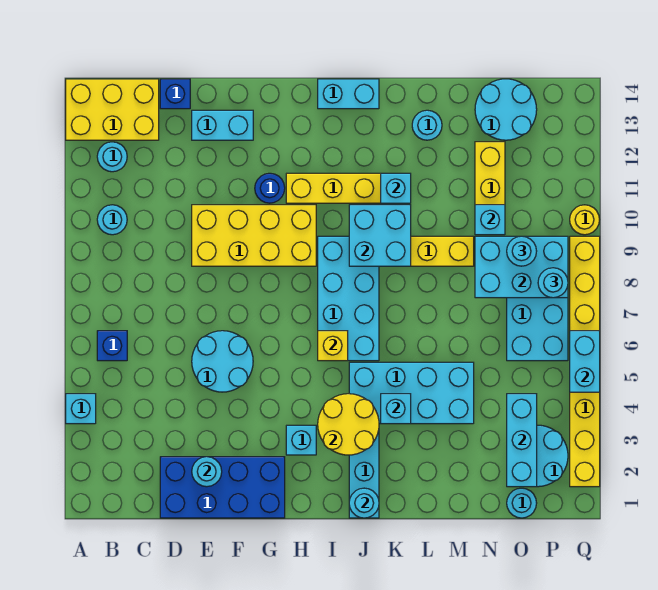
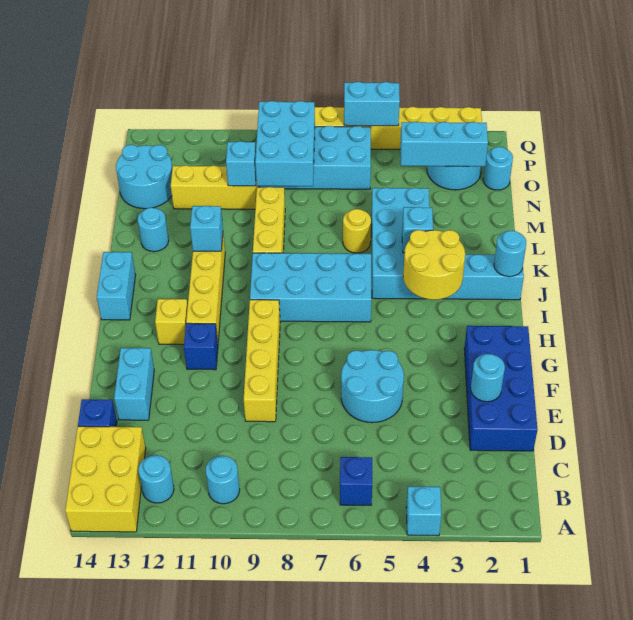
yellow 2x4 brick [192,205,316,266] -> yellow 1x4 brick [244,300,280,422]
blue 1x1 round brick [255,173,285,203] -> blue 1x1 brick [184,323,218,370]
cyan 1x1 brick [286,425,316,455] -> none
yellow 1x1 brick [318,331,348,361] -> yellow 1x1 brick moved to [155,299,188,345]
cyan 2x2 brick [349,205,411,266] -> none
cyan 1x1 round brick [507,236,537,266] -> none
cyan 1x1 round brick [538,268,568,298] -> none
yellow 1x1 round brick [570,205,600,235] -> yellow 1x1 round brick moved to [343,209,371,253]

